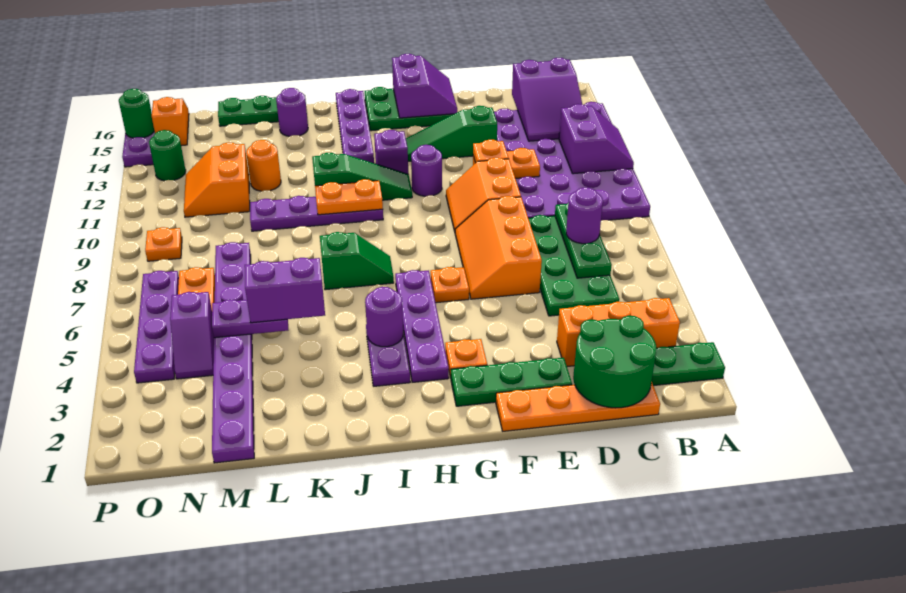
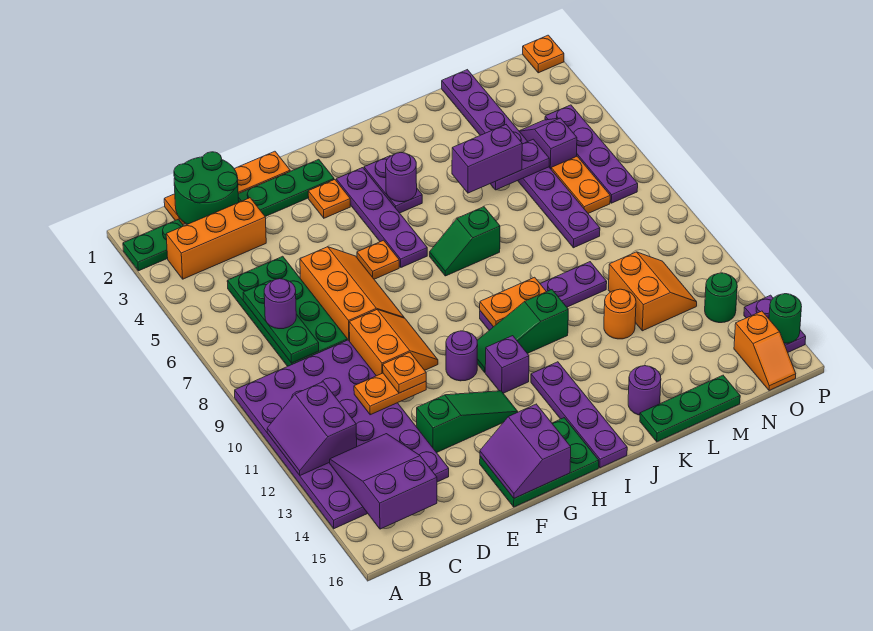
orange 1x1 plate [145,227,182,261] -> orange 1x1 plate moved to [523,35,564,73]

